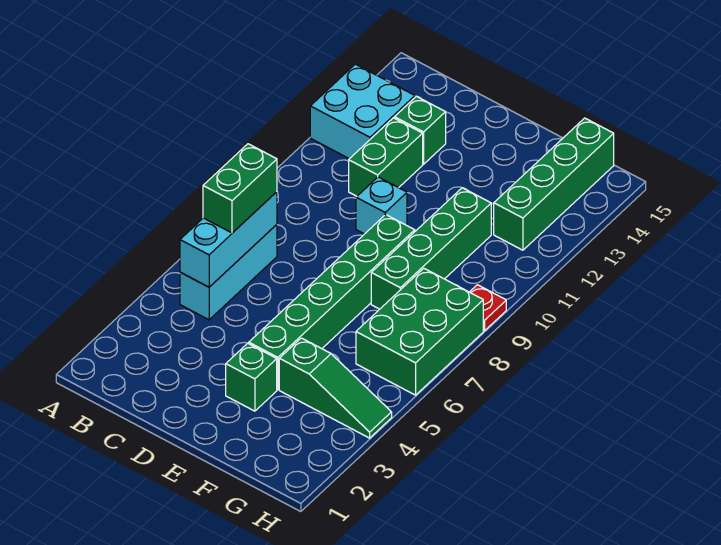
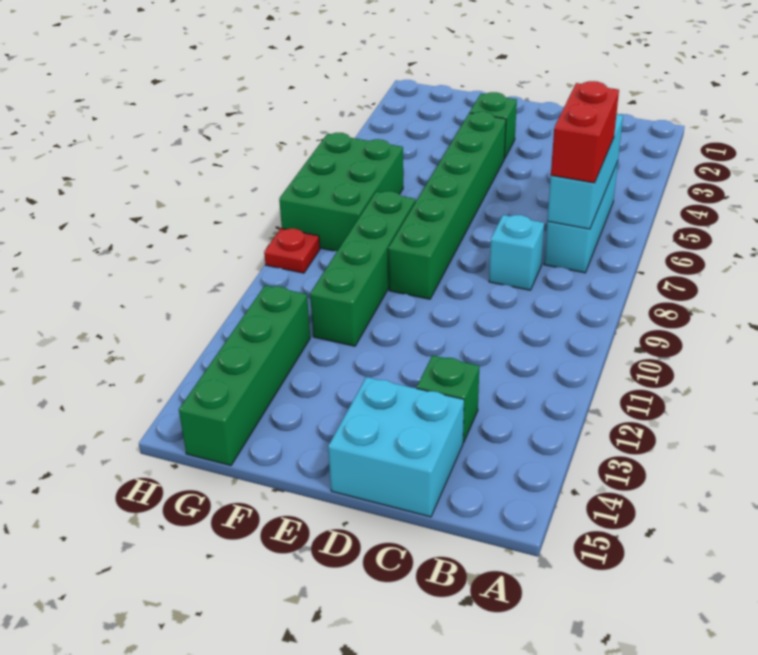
cyan 2x2 brick [310,64,415,159] -> cyan 2x2 brick moved to [328,377,464,517]
green 1x2 brick [203,144,277,233] -> red 1x2 brick [551,81,619,183]
green 1x2 brick [349,118,423,196] -> none
cyan 1x1 brick [356,177,407,234] -> cyan 1x1 brick moved to [489,215,545,290]
green 1x3 slope [279,338,392,438] -> none

